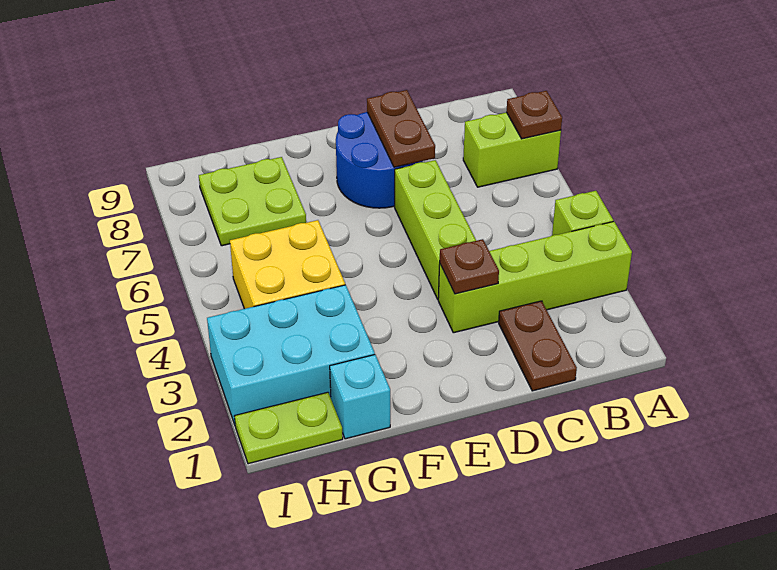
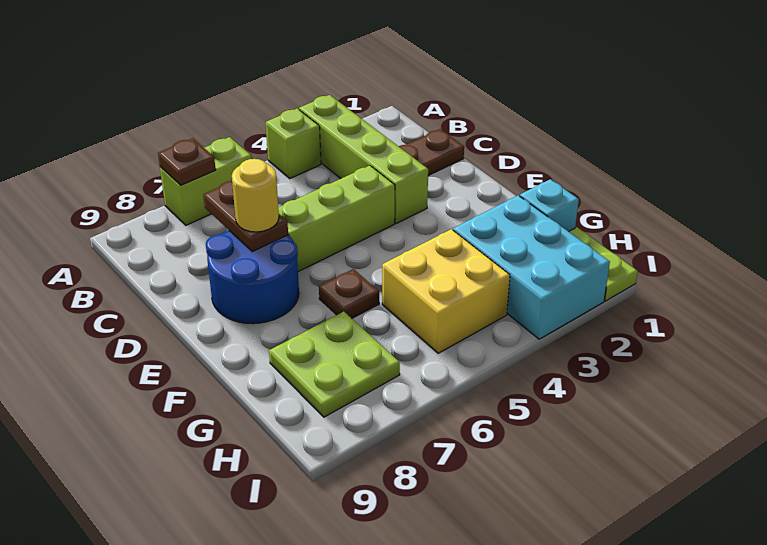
lime 1x2 brick [463,112,561,187] -> lime 1x2 brick turned to [160,137,252,225]
brown 1x1 plate [440,239,499,294] -> brown 1x1 plate moved to [319,269,379,318]
brown 1x2 plate [367,90,435,167] -> brown 1x2 plate turned to [203,181,288,252]
none -> yellow 1x1 round brick [232,159,279,232]

